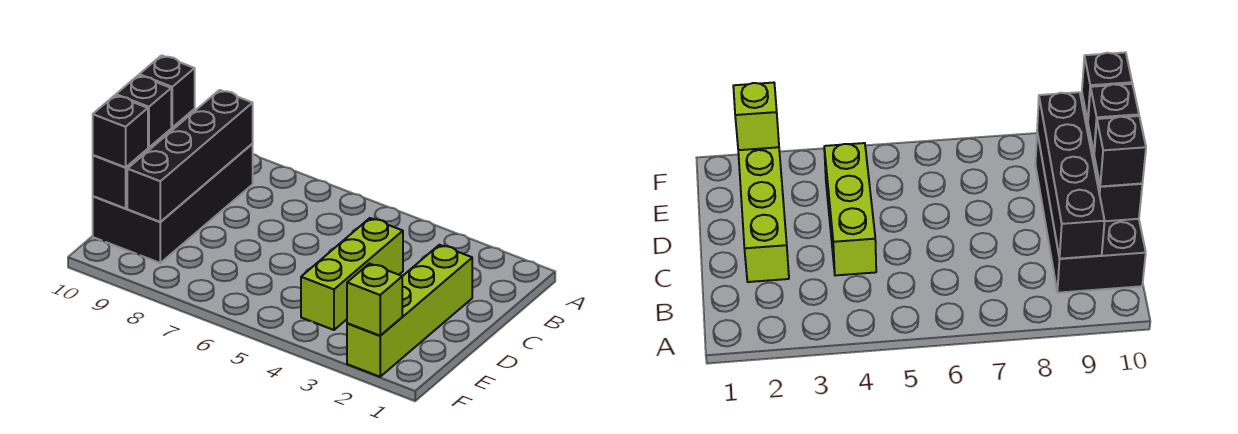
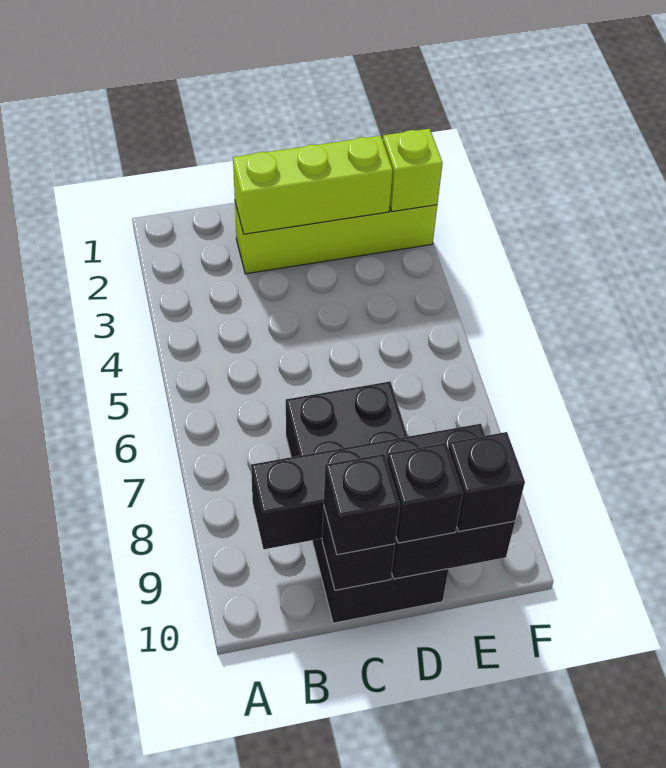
black 2x4 brick [93,144,253,263] -> black 2x4 brick turned to [286,382,449,623]
lime 1x3 brick [301,218,403,330] -> lime 1x3 brick moved to [233,136,393,234]

